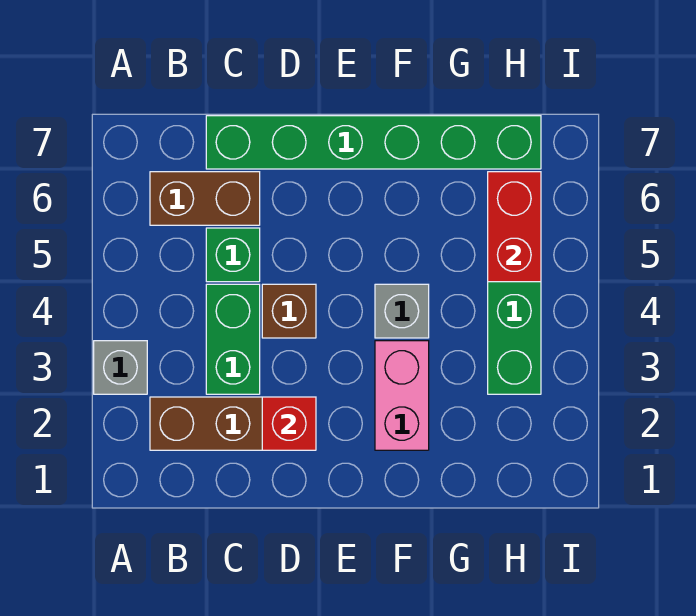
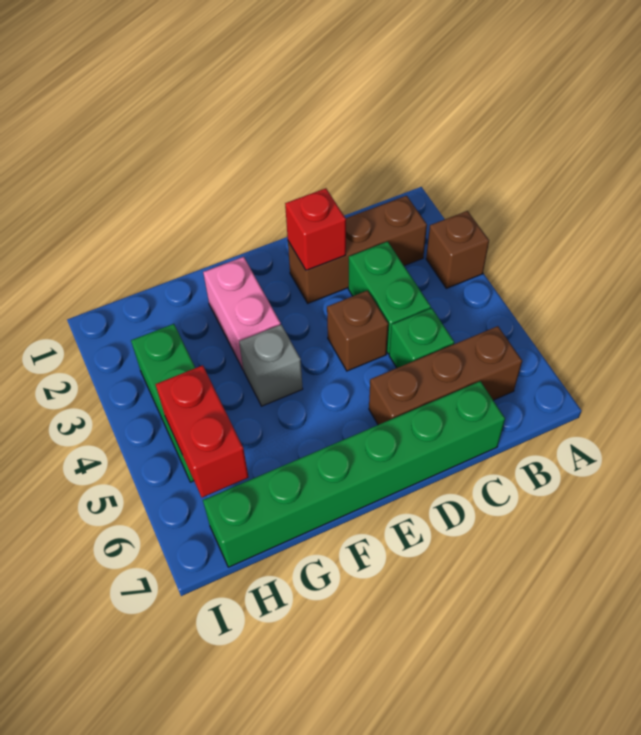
grey 1x1 brick [94,341,147,394] -> brown 1x1 brick [426,211,489,288]
brown 1x2 brick [150,172,260,225] -> brown 1x3 brick [369,326,522,425]

